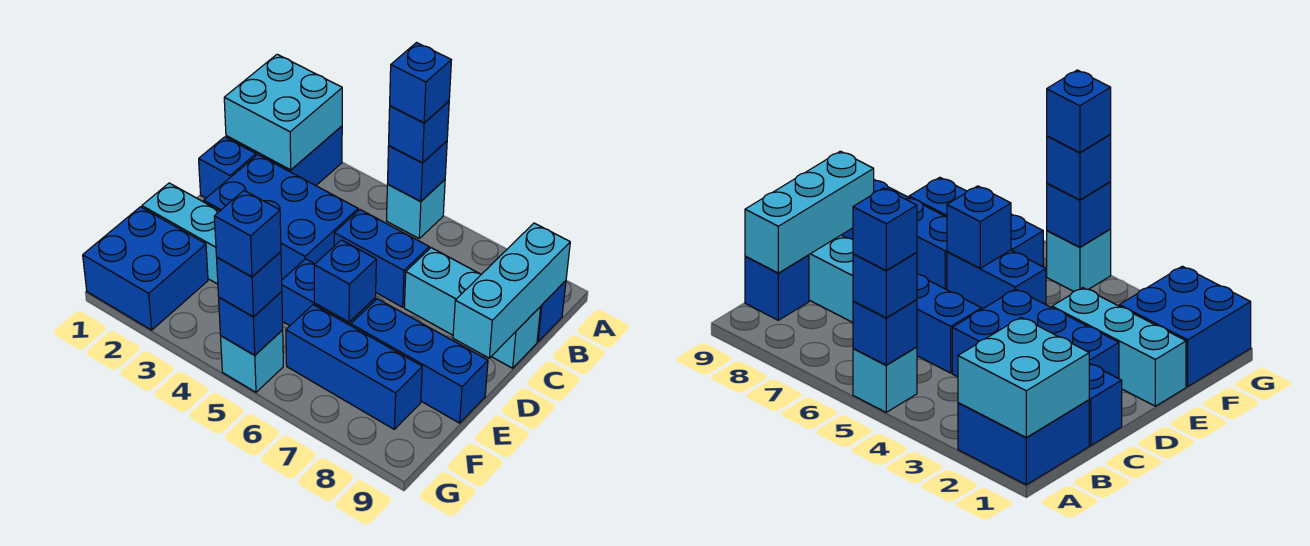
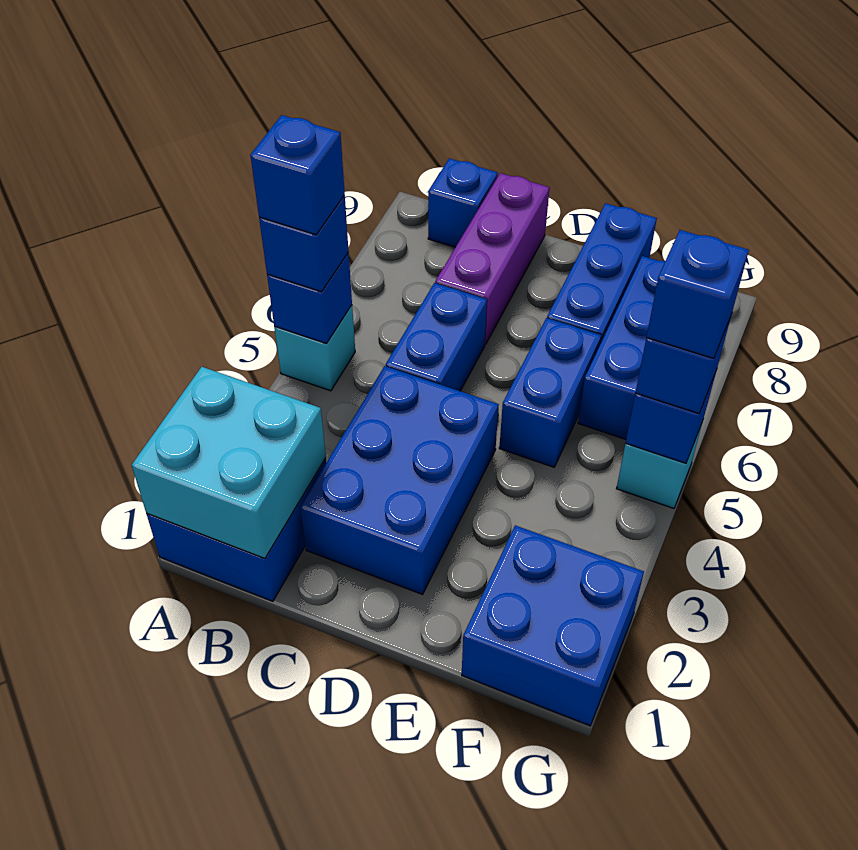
cyan 1x3 brick [453,223,570,358] -> none
blue 1x1 brick [199,137,256,198] -> none
cyan 1x3 brick [404,248,541,368] -> purple 1x3 brick [435,173,550,345]
cyan 1x3 brick [142,183,219,284] -> none
blue 1x1 brick [314,240,376,322] -> none

